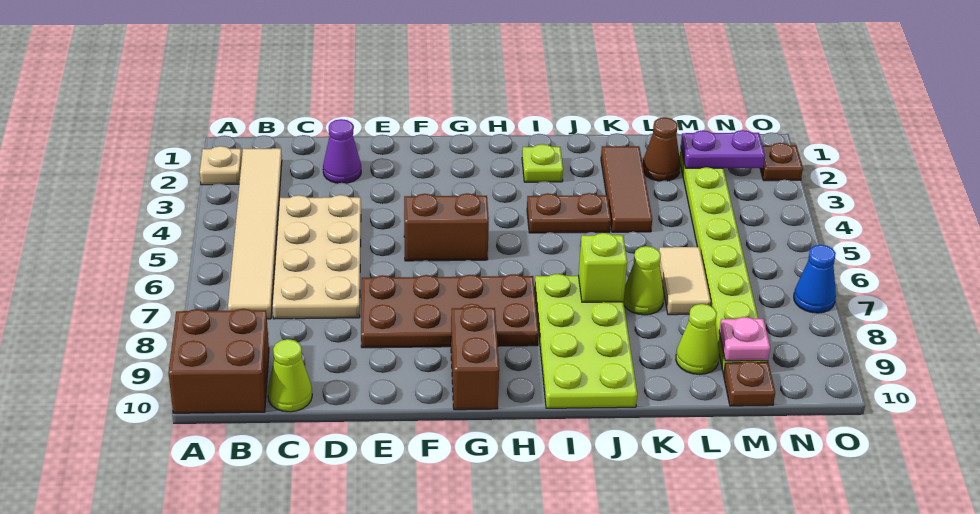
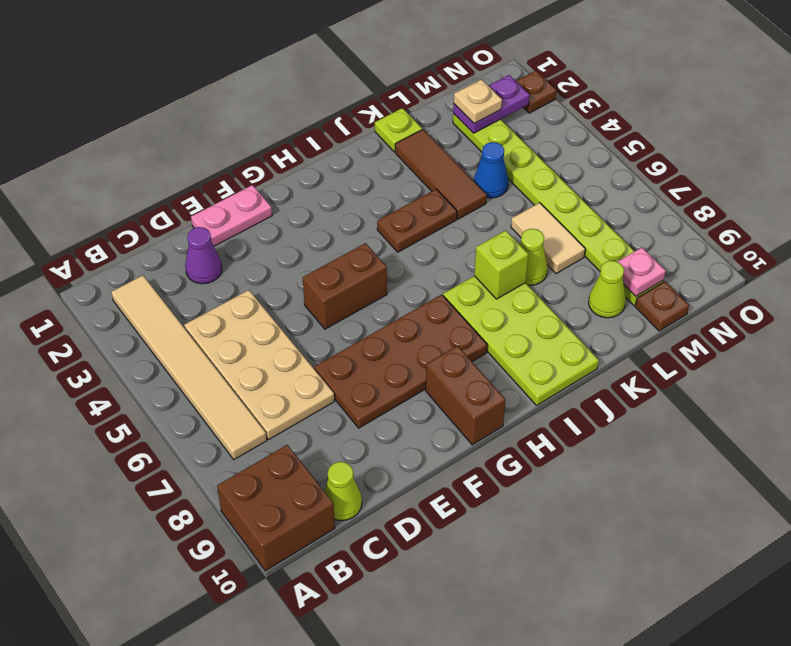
tan 1x1 plate [200,146,242,185] -> tan 1x1 plate moved to [454,79,502,124]
none -> pink 1x2 plate [191,185,272,246]
lime 1x1 plate [522,144,563,182] -> lime 1x1 plate moved to [375,108,422,152]
brown 1x1 cone [643,118,680,181] -> none
blue 1x1 cone [794,245,836,313] -> blue 1x1 cone moved to [474,142,509,198]

